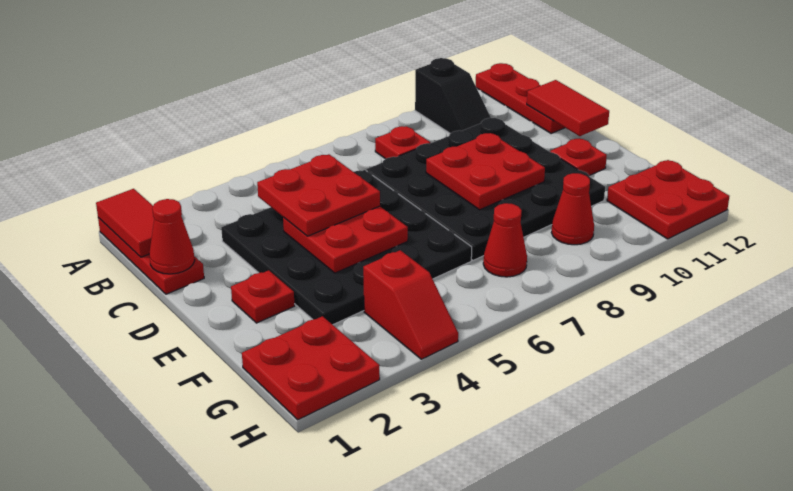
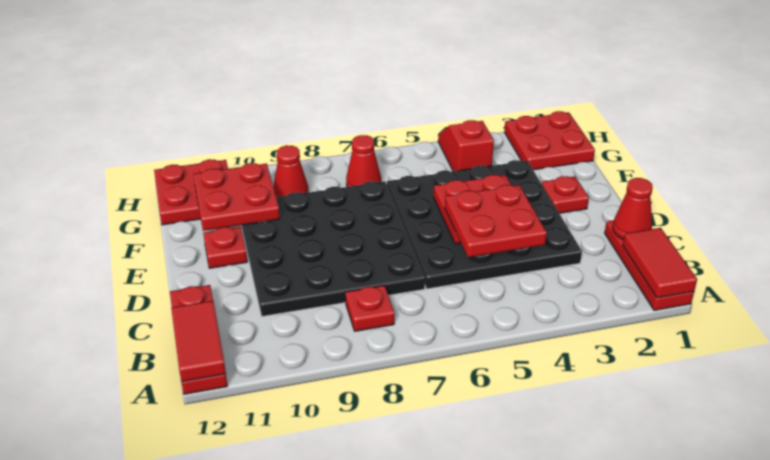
black 1x2 slope [415,58,491,134] -> none
red 1x2 tile [527,80,609,136] -> red 1x2 tile moved to [171,301,226,382]
red 2x2 plate [426,133,545,210] -> red 2x2 plate moved to [193,163,280,231]

